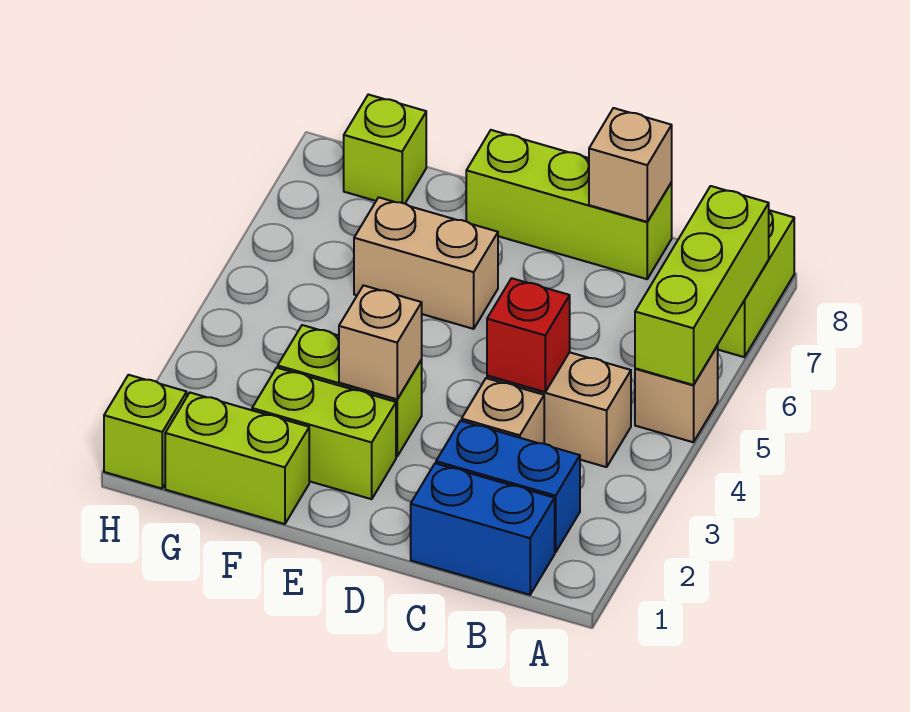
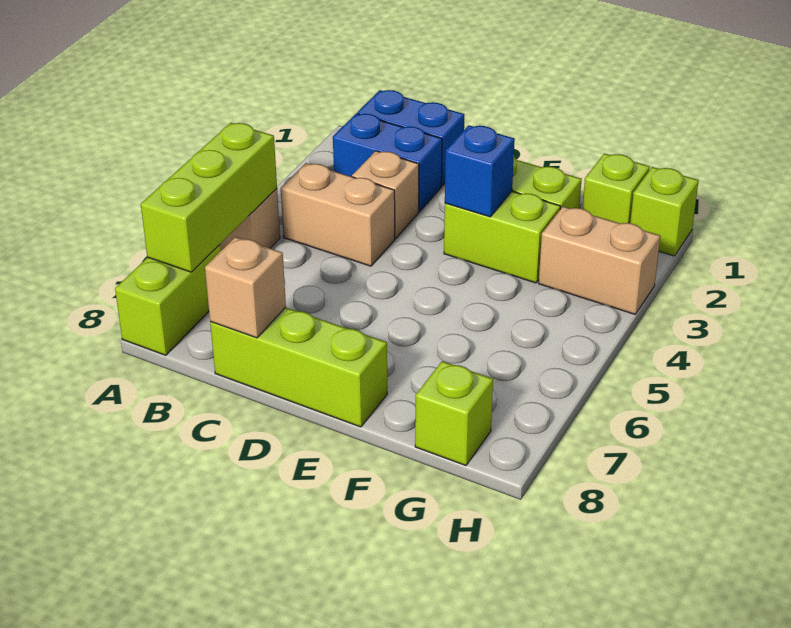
red 1x1 brick [487,278,570,392] -> none
tan 1x1 brick [339,285,422,399] -> blue 1x1 brick [445,125,515,217]
tan 1x2 brick [354,197,498,329] -> tan 1x2 brick moved to [539,207,660,314]
lime 1x2 brick [165,393,309,524] -> lime 1x1 brick [582,154,650,223]

